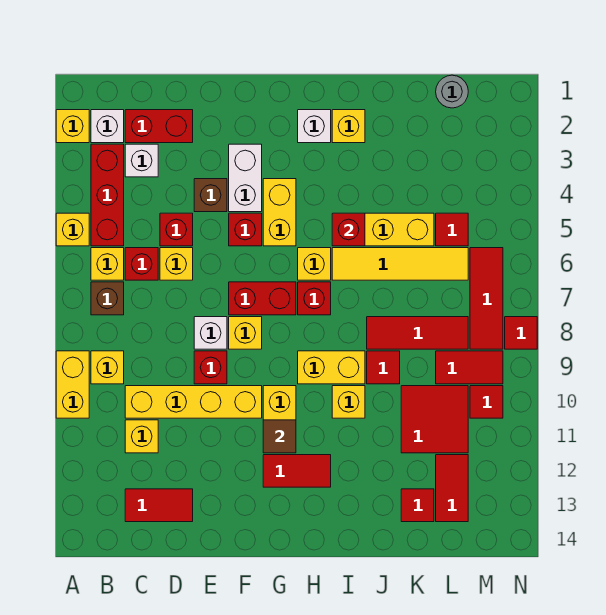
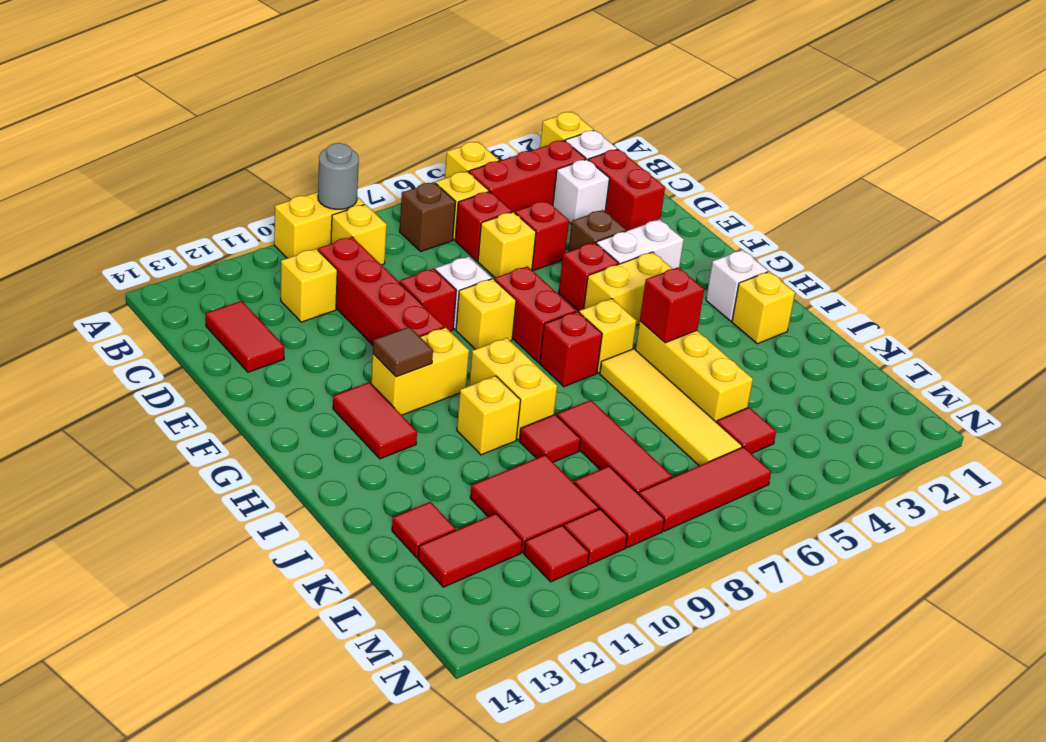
yellow 1x4 brick [125,386,262,418] -> red 1x4 brick [318,237,444,345]
grey 1x1 round brick [436,75,468,108] -> grey 1x1 round brick moved to [318,143,359,209]
red 1x1 tile [505,317,537,349] -> red 1x1 tile moved to [524,525,589,582]

